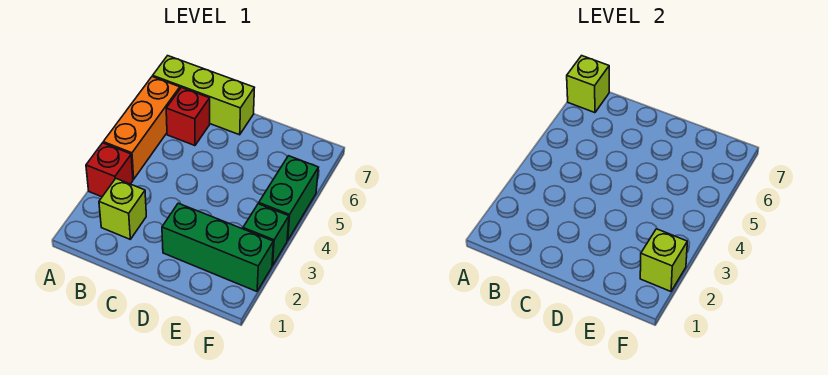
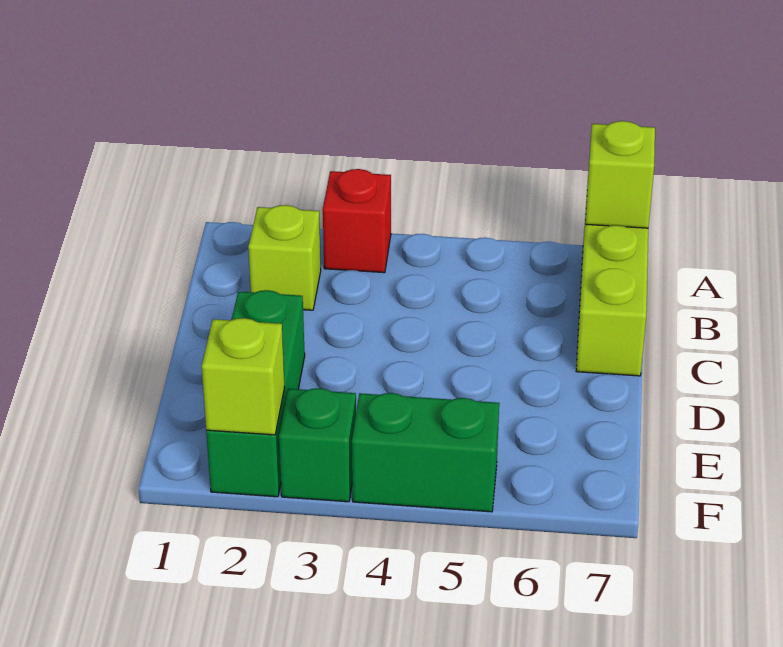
orange 1x3 brick [103,77,180,179] -> none
red 1x1 brick [166,87,210,146] -> none

